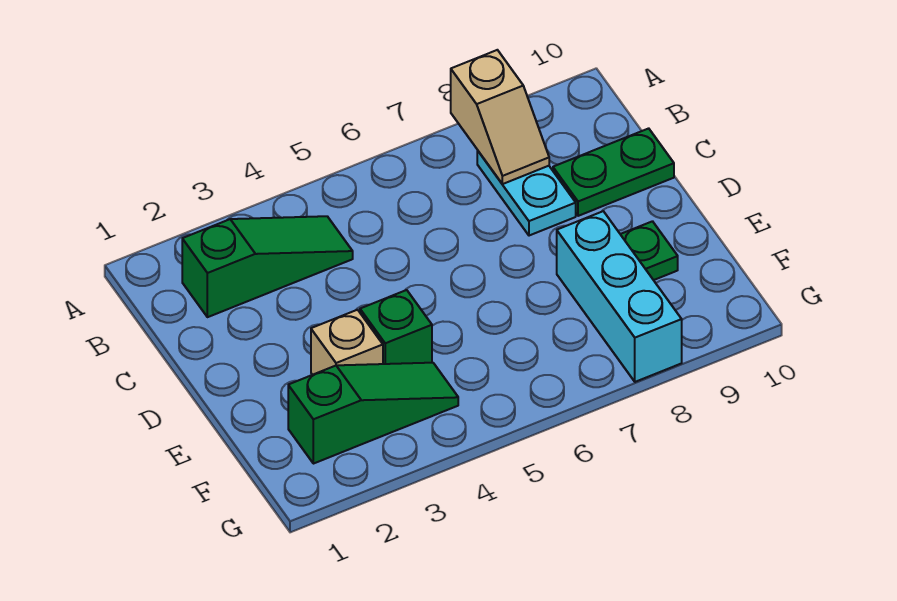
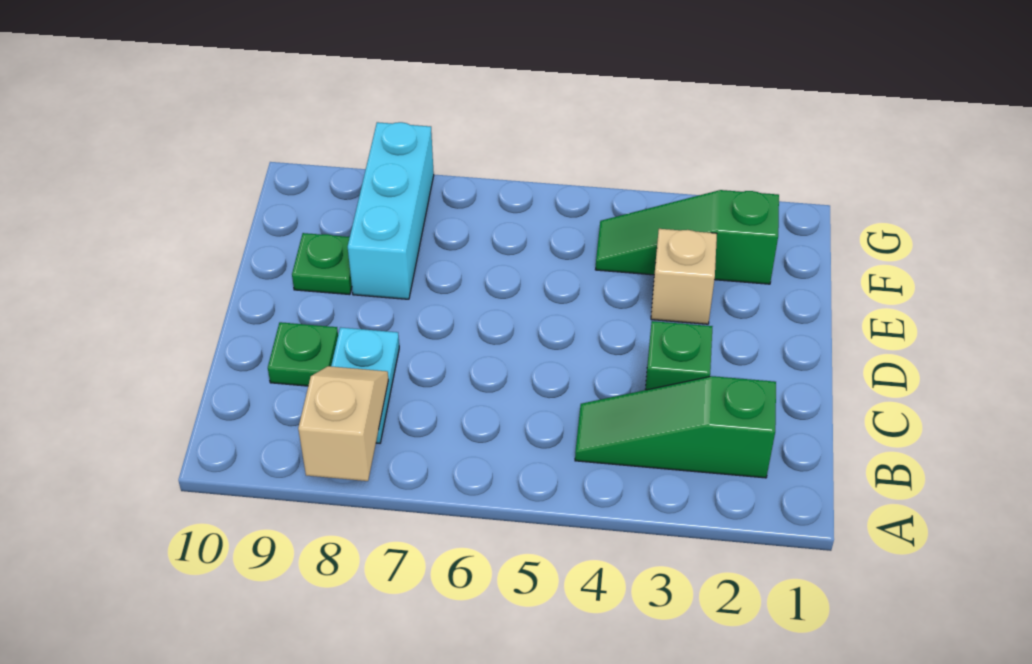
green 1x2 plate [553,128,674,216] -> green 1x1 plate [268,322,338,386]
green 1x1 brick [360,290,432,364] -> green 1x1 brick moved to [645,321,713,390]

